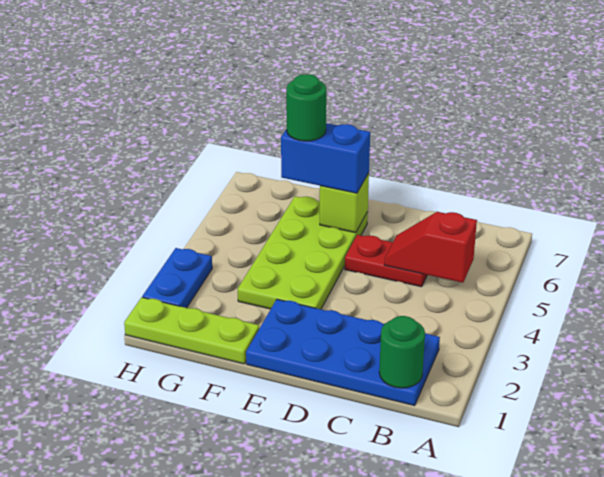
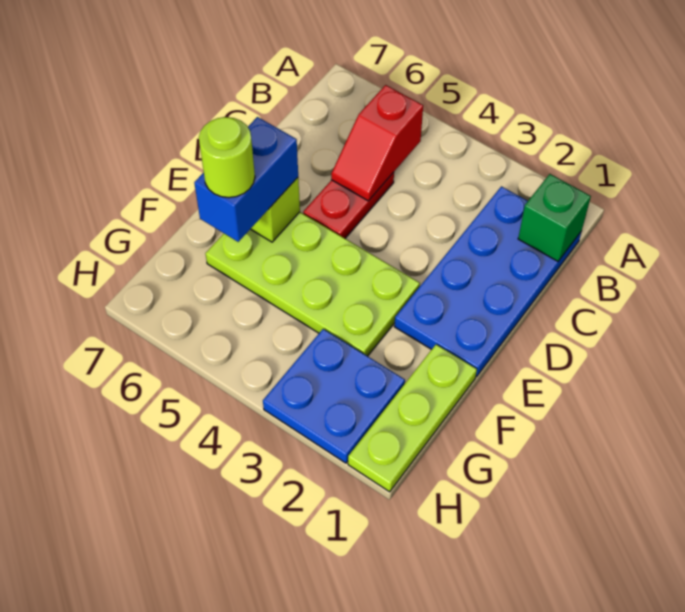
green 1x1 round brick [379,316,425,388] -> green 1x1 brick [518,174,591,261]
green 1x1 round brick [286,74,326,141] -> lime 1x1 round brick [199,117,255,198]
blue 1x2 plate [142,248,212,308] -> blue 2x2 plate [263,329,405,463]

